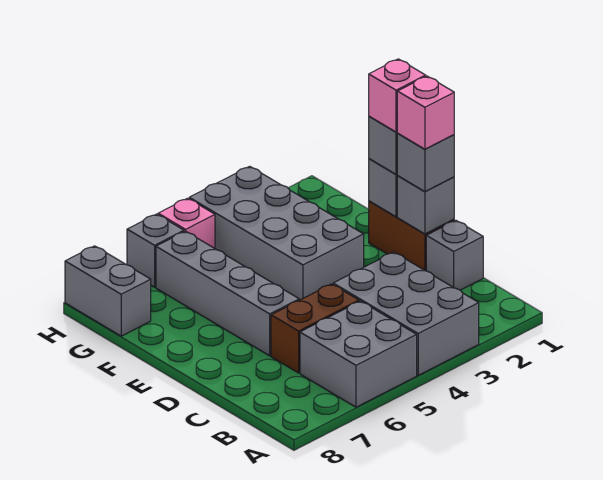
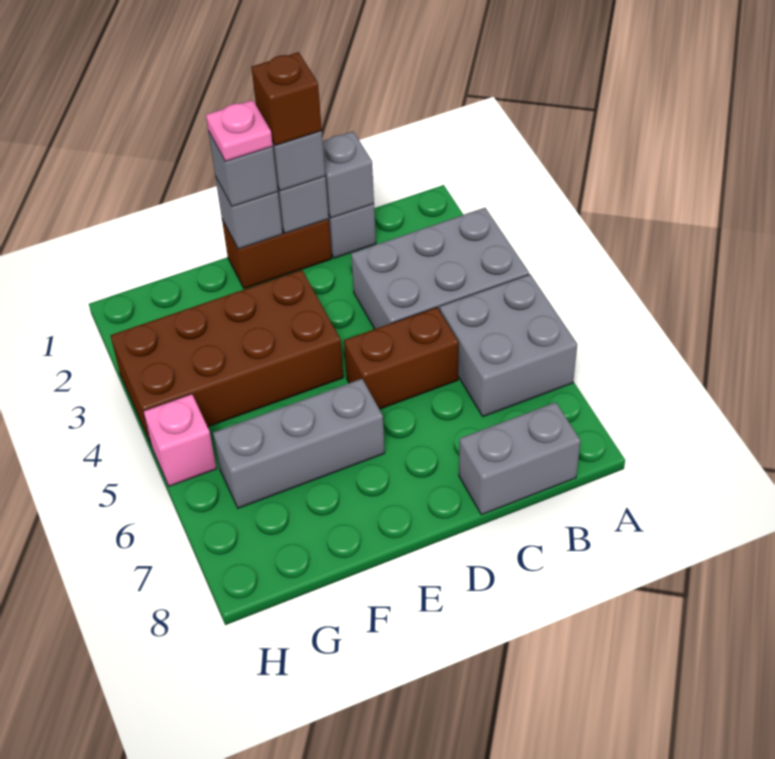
brown 1x2 brick [271,284,359,373] -> brown 1x2 brick turned to [344,307,459,409]
pink 1x1 brick [397,76,454,149] -> brown 1x1 brick [251,52,322,145]
grey 1x4 brick [156,231,299,356] -> grey 1x3 brick [213,379,385,508]
pink 1x1 brick [369,59,426,132] -> pink 1x1 plate [206,100,273,161]
grey 2x4 brick [189,166,364,300] -> brown 2x4 brick [110,270,343,446]
grey 1x2 brick [65,246,151,336] -> grey 1x2 brick moved to [459,402,581,515]
grey 1x1 brick [127,214,184,287] -> grey 1x1 brick moved to [323,131,374,218]

